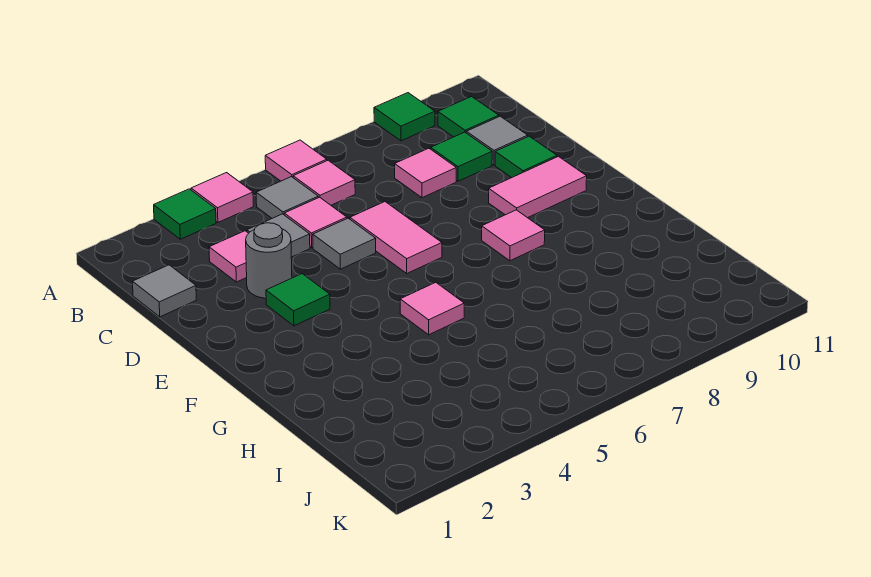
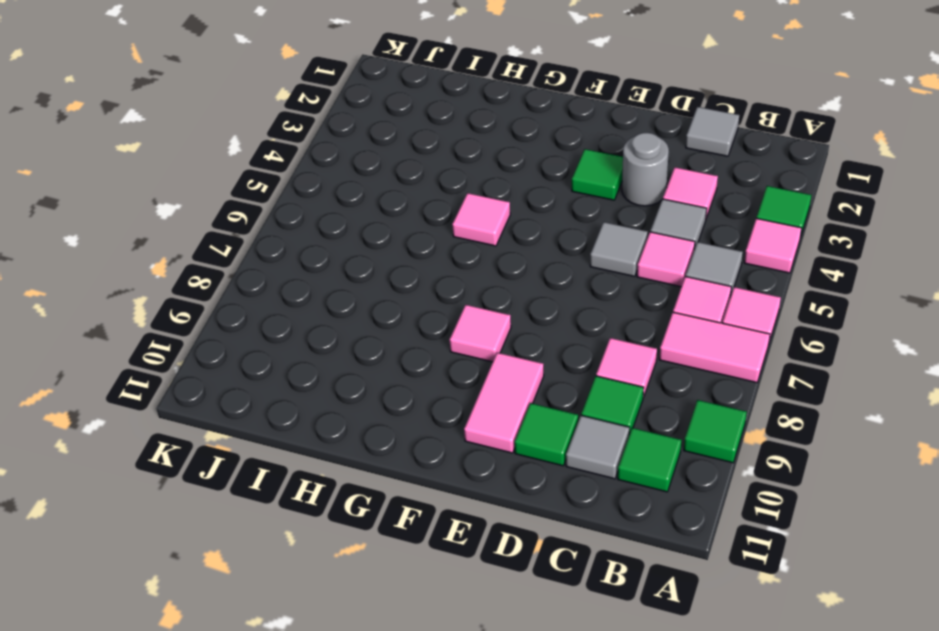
pink 1x2 tile [350,202,442,273] -> pink 1x2 tile moved to [659,312,770,383]

